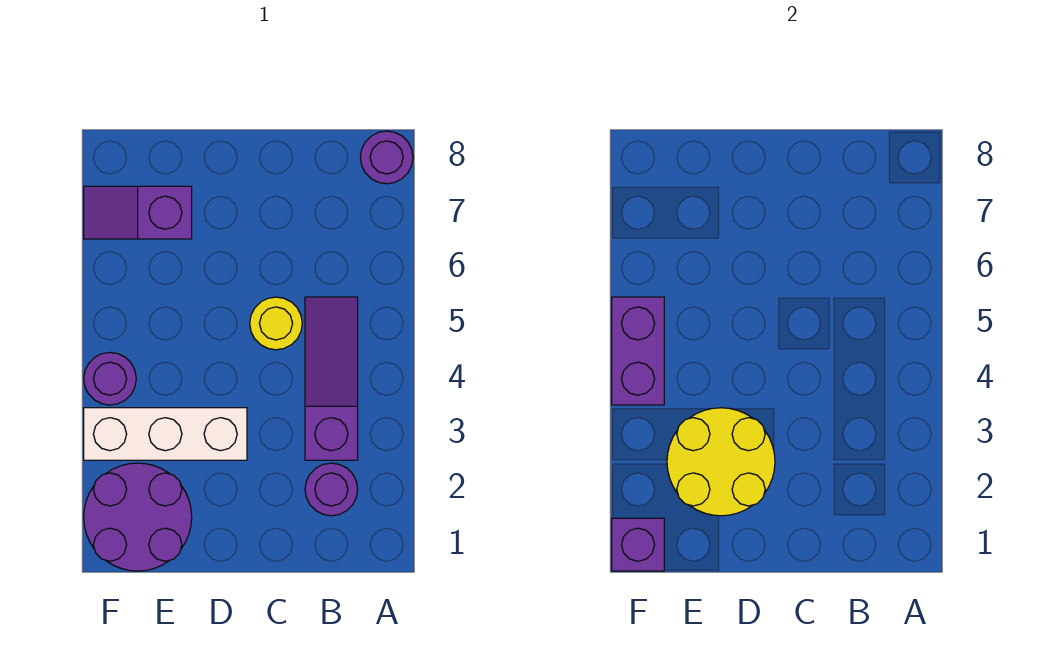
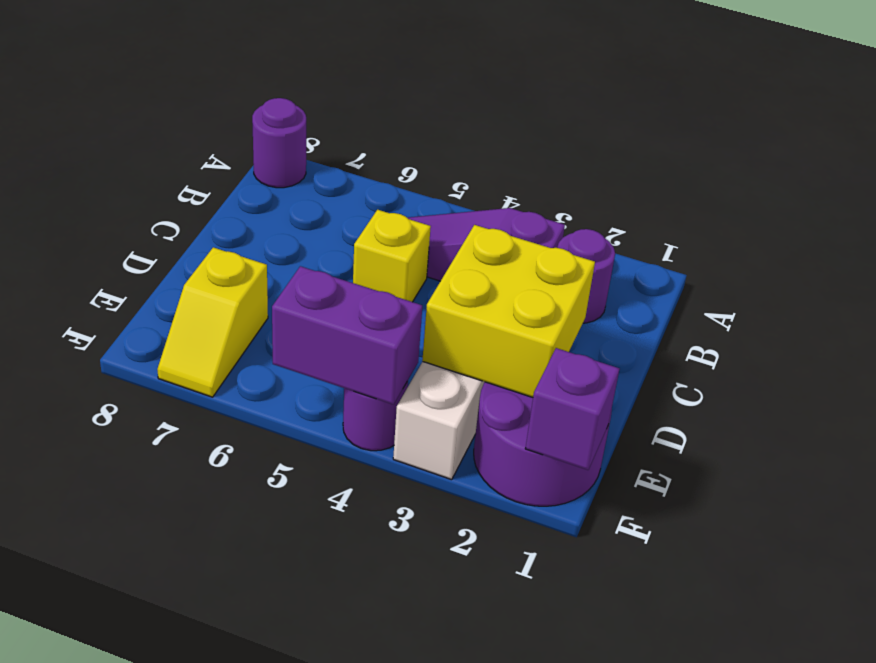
yellow 1x1 round brick [250,297,302,350] -> yellow 1x1 brick [353,210,431,302]
yellow 2x2 round brick [667,408,775,516] -> yellow 2x2 brick [422,225,595,397]
purple 1x2 slope [84,186,192,239] -> yellow 1x2 slope [157,247,268,397]

